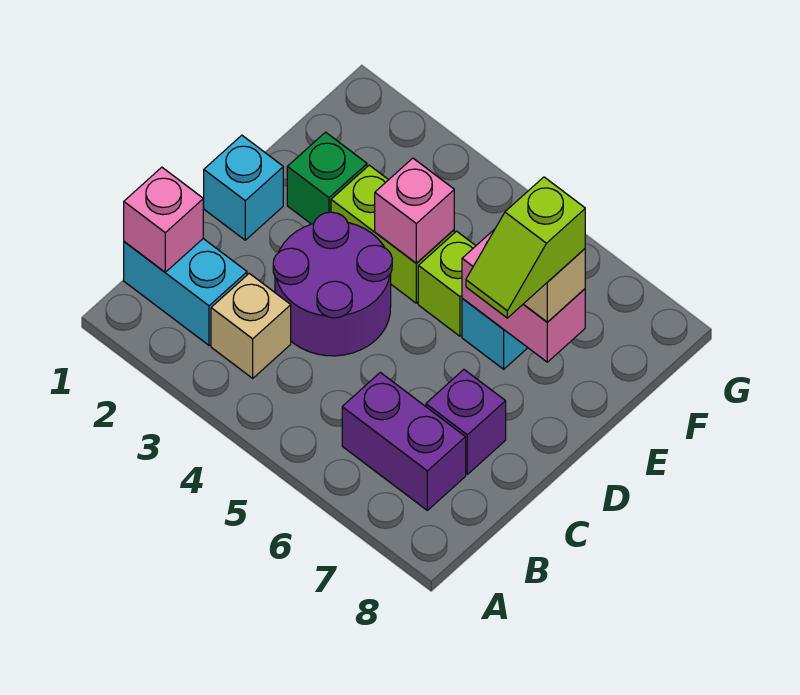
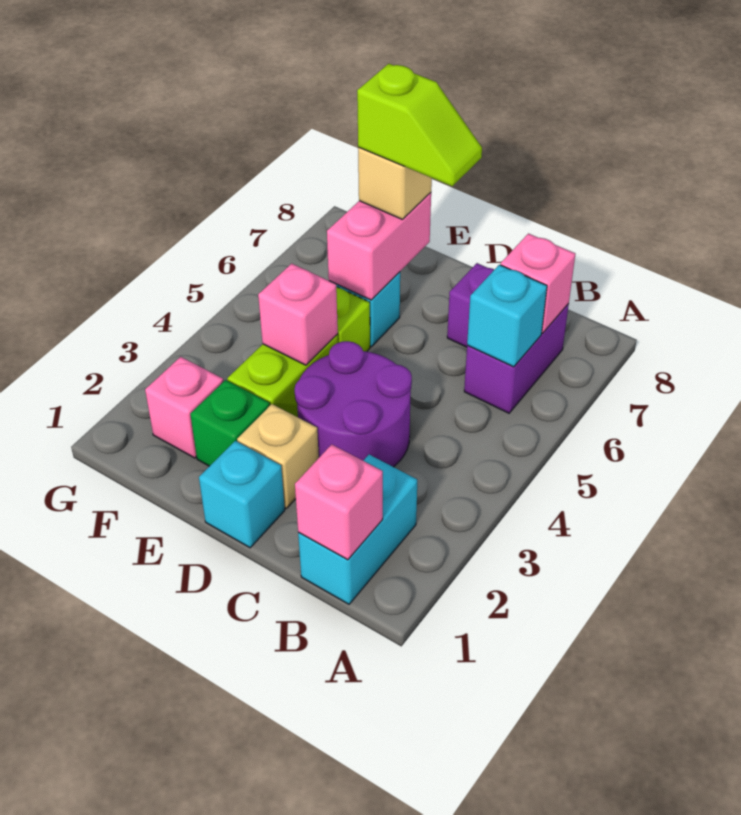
tan 1x1 brick [211,273,291,378] -> tan 1x1 brick moved to [237,404,319,508]
none -> cyan 1x1 brick [467,265,547,367]
none -> pink 1x1 brick [501,234,575,333]
none -> pink 1x1 brick [145,357,224,458]

